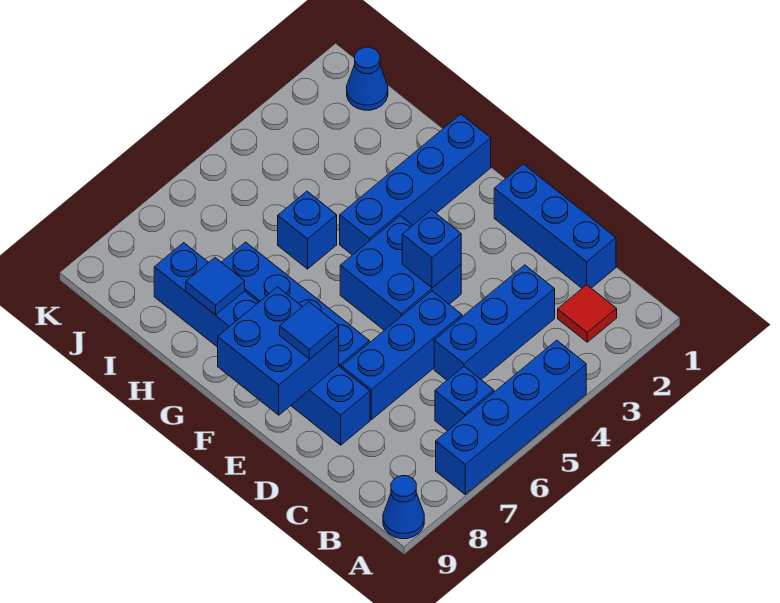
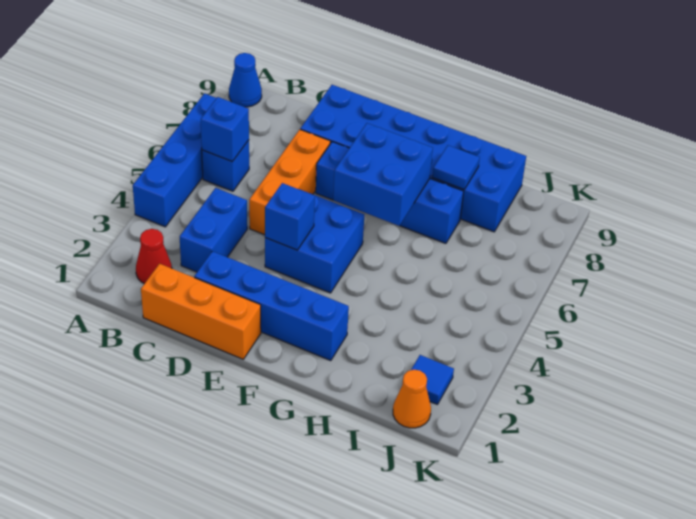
red 1x1 tile [558,285,617,342] -> red 1x1 cone [136,229,172,284]
blue 1x3 brick [494,164,616,288] -> orange 1x3 brick [141,264,261,359]
blue 1x3 brick [434,265,555,380] -> blue 1x2 brick [180,188,247,272]
blue 1x3 brick [342,291,462,420] -> orange 1x3 brick [249,130,331,235]
blue 1x6 brick [154,243,370,445] -> blue 2x6 brick [300,85,526,232]
blue 2x2 brick [218,287,339,415] -> blue 2x2 brick moved to [333,123,433,226]
blue 1x1 tile [280,302,339,359] -> blue 1x1 tile moved to [411,355,454,404]
blue 1x4 brick [340,114,491,255] -> blue 1x4 brick turned to [194,251,349,361]
blue 1x1 brick [278,191,337,269] -> blue 1x1 brick moved to [201,97,249,161]
blue 1x1 cone [347,47,388,110] -> orange 1x1 cone [393,370,431,428]

